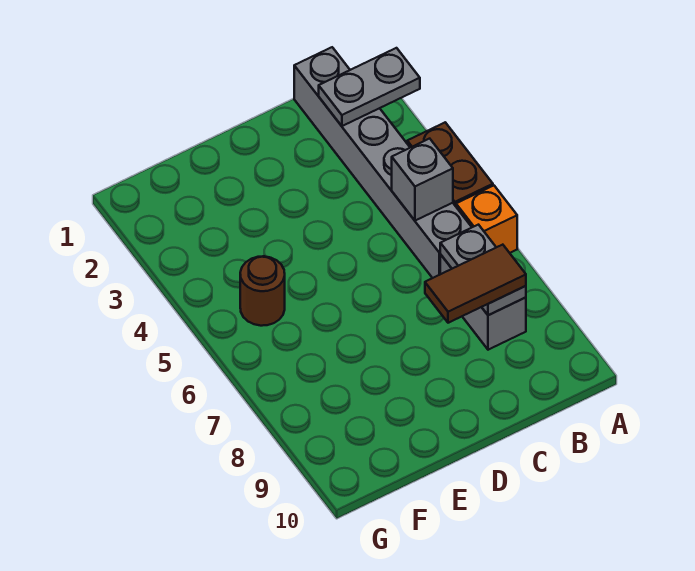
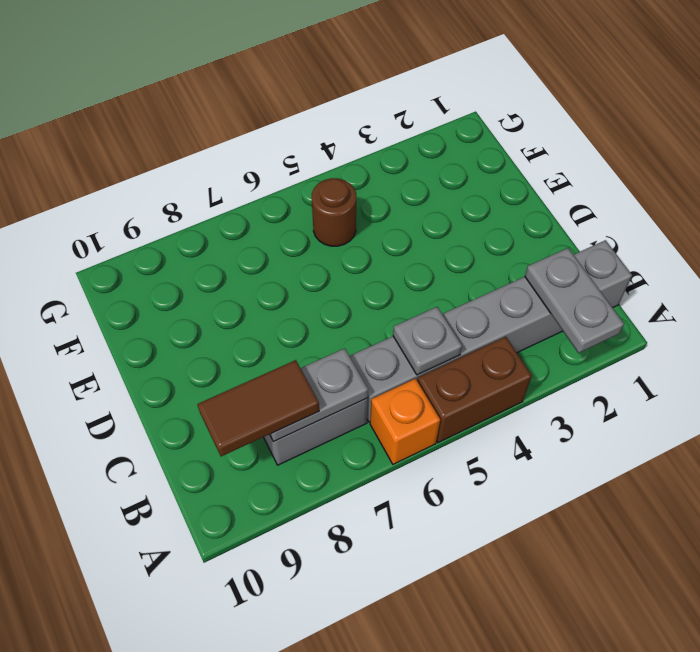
grey 1x1 brick [392,139,453,221] -> grey 1x1 plate [393,307,462,375]
brown 1x2 tile [425,245,526,323] -> brown 1x2 tile turned to [197,360,319,456]

